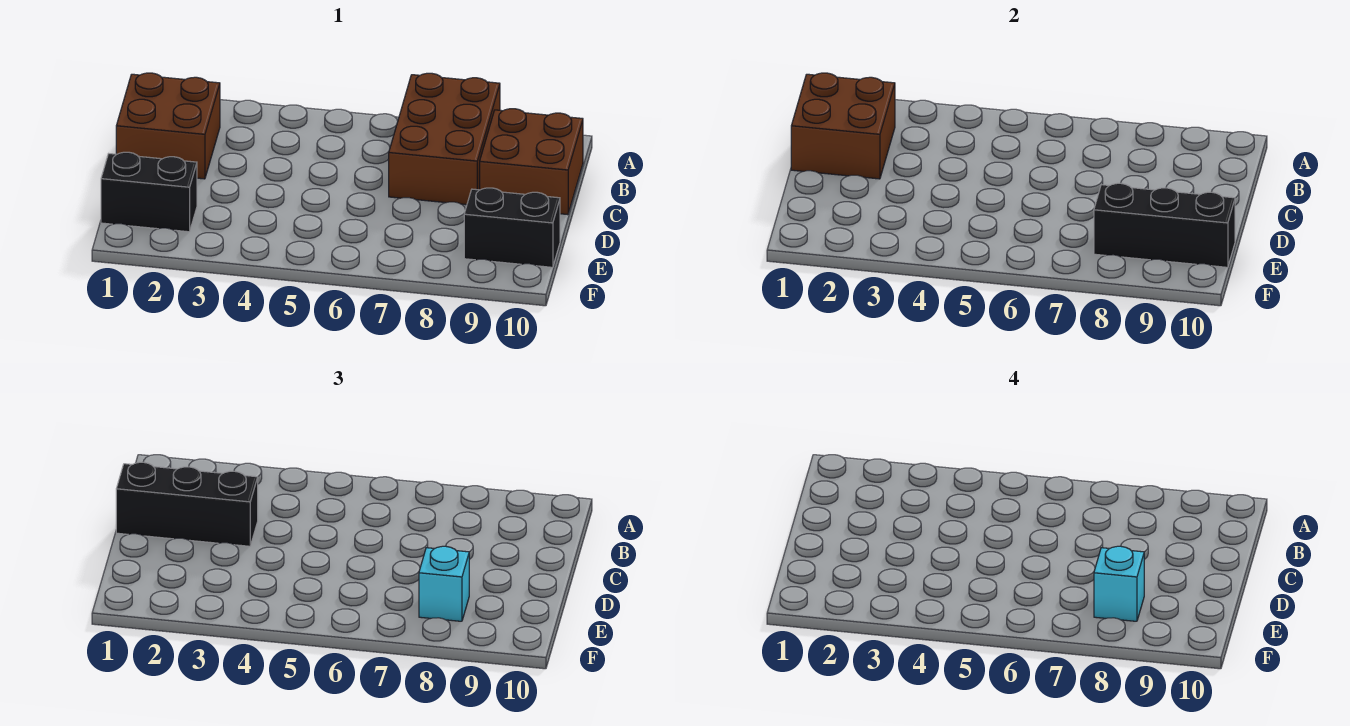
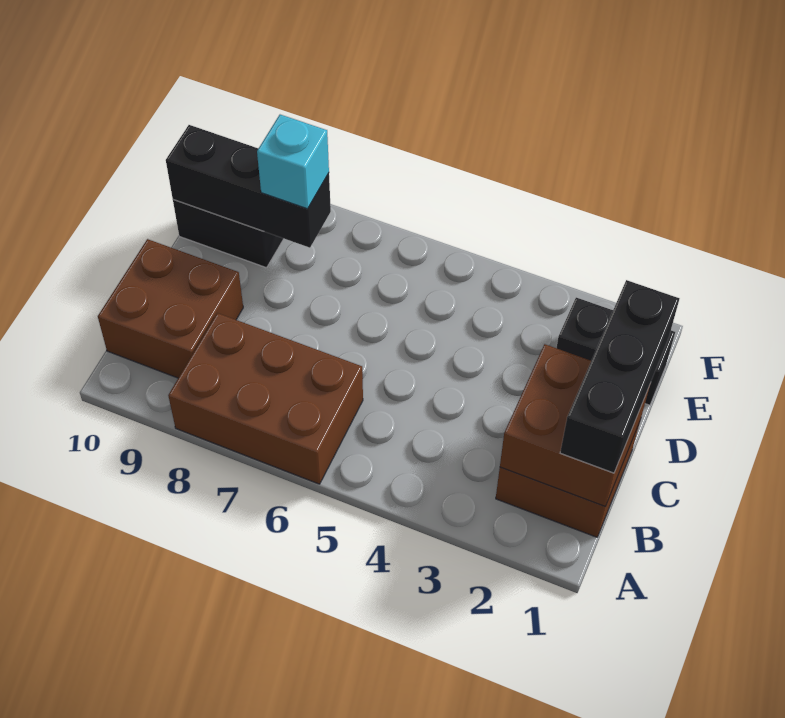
brown 2x3 brick [389,73,500,205] -> brown 2x3 brick turned to [168,313,363,484]
black 1x3 brick [116,462,258,546] -> black 1x3 brick turned to [560,280,680,473]
cyan 1x1 brick [1094,546,1144,621] -> none

